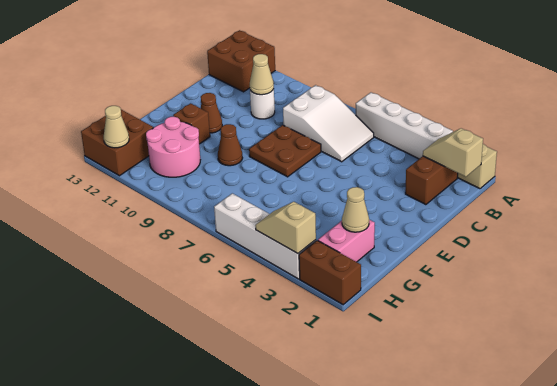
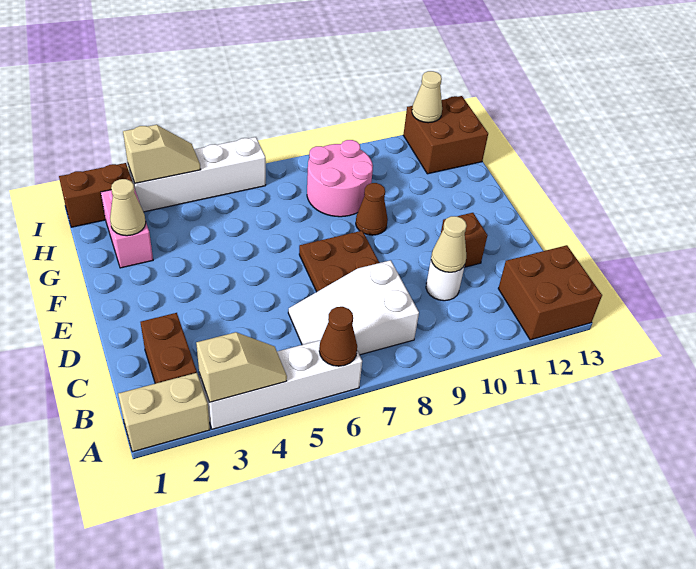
tan 1x2 slope [423,128,483,177] -> tan 1x2 slope moved to [196,332,287,402]
brown 1x1 cone [201,93,222,133] -> brown 1x1 cone moved to [319,307,357,366]
brown 1x1 brick [173,103,210,144] -> brown 1x1 brick moved to [441,213,488,267]
pink 2x2 round brick [146,117,200,177] -> pink 2x2 round brick moved to [307,140,373,217]

